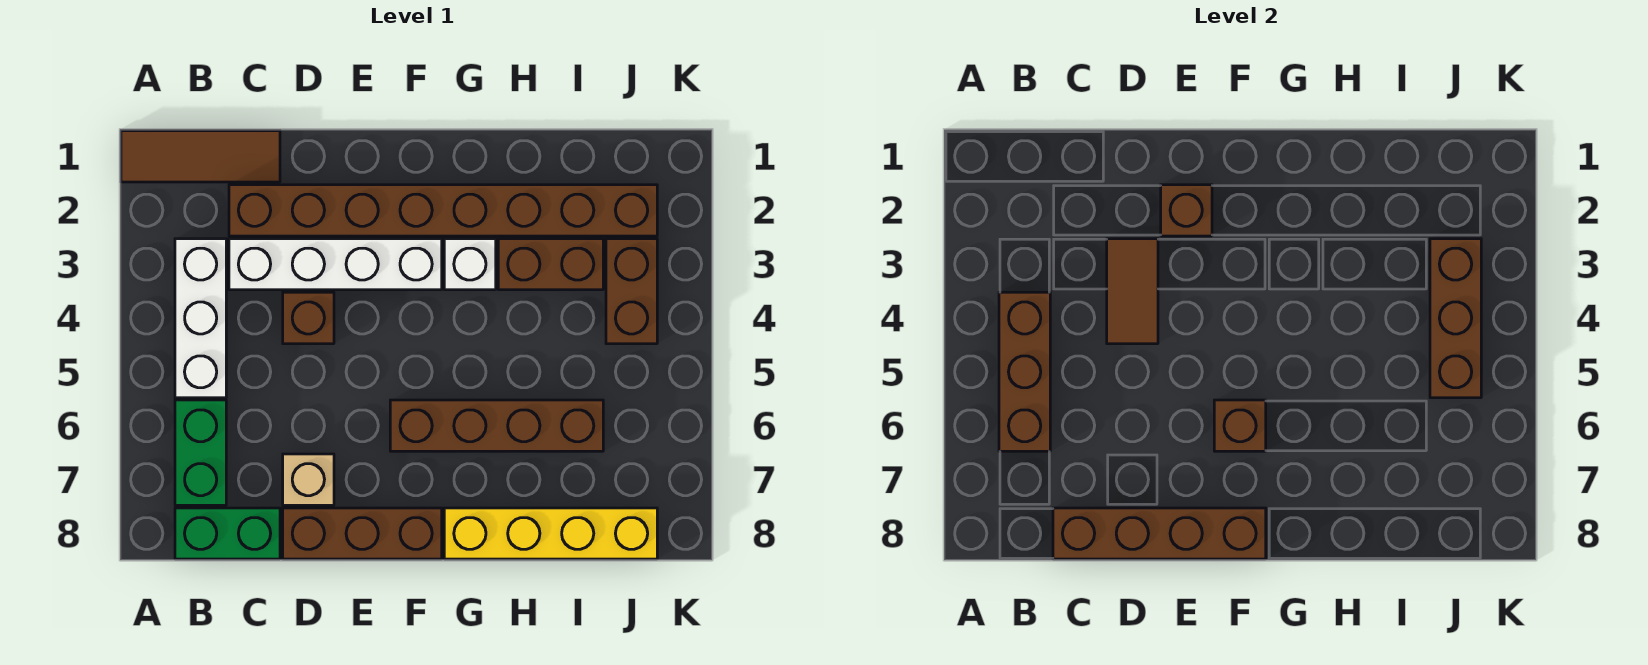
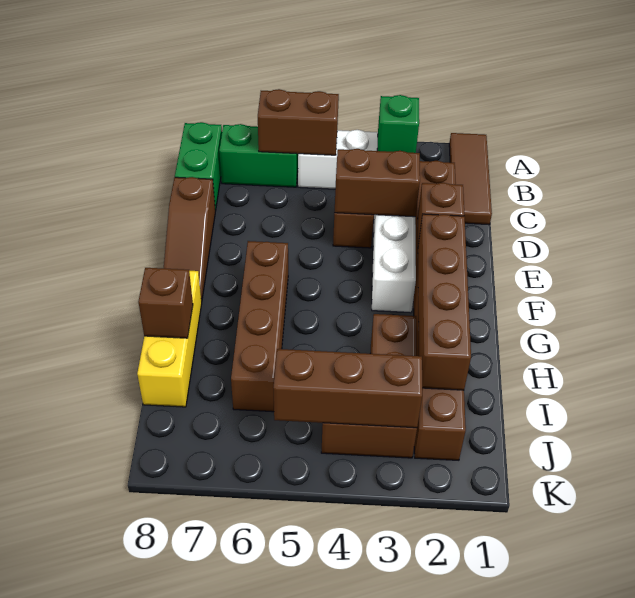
none -> green 1x1 brick [377,95,419,153]
brown 1x3 brick [999,292,1050,451] -> brown 1x2 brick [258,89,339,155]
brown 1x4 brick [1053,508,1266,559] -> brown 1x4 brick moved to [418,214,471,390]
brown 1x2 tile [1107,239,1158,344] -> brown 1x2 brick [334,149,420,217]
tan 1x1 brick [283,454,334,505] -> none
brown 1x3 brick [283,508,442,559] -> brown 1x3 slope [164,177,215,302]
brown 1x1 brick [1214,400,1266,451] -> brown 1x1 brick moved to [138,268,193,338]
white 1x1 brick [444,239,496,290] -> none
yellow 1x4 brick [444,508,657,559] -> yellow 1x3 brick [137,271,202,407]

